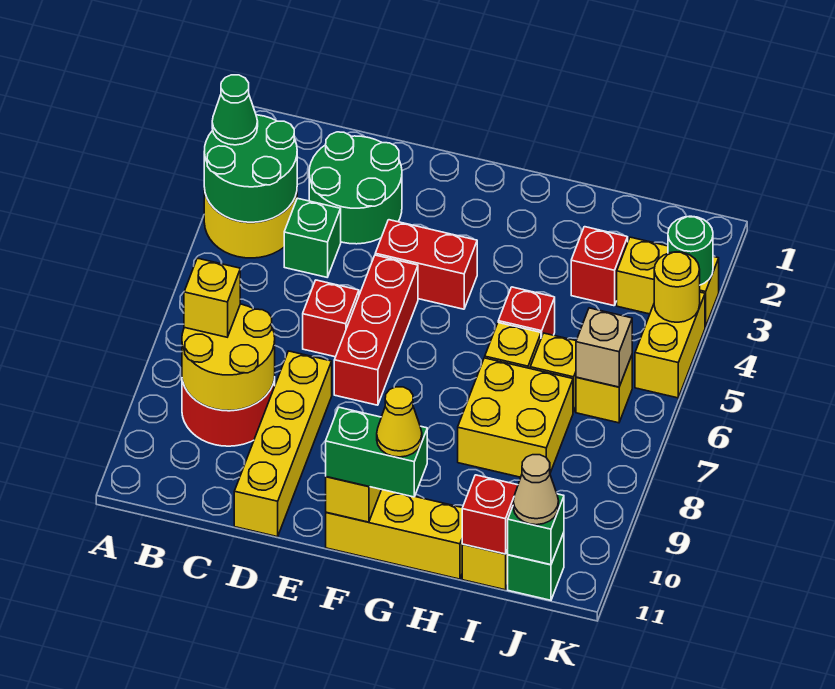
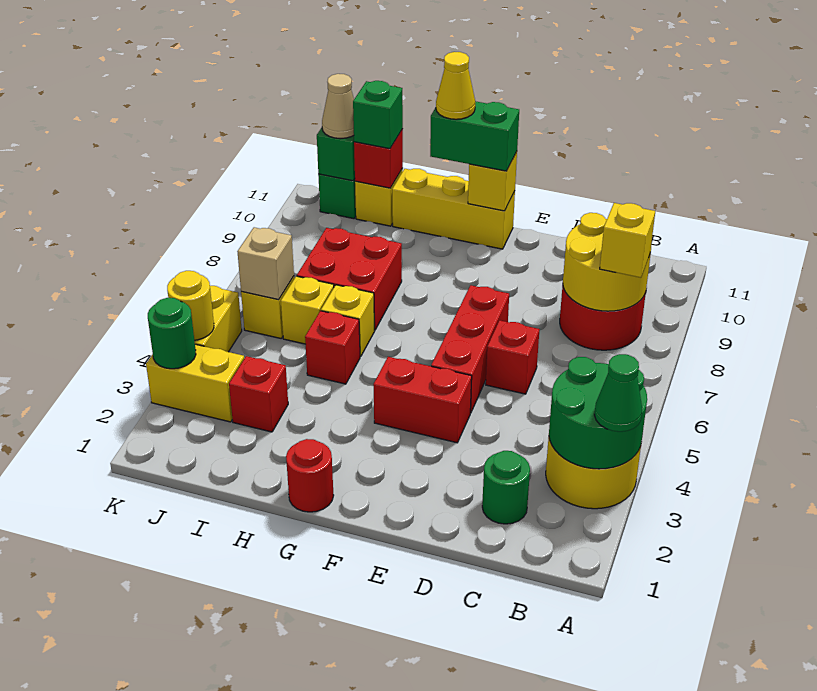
green 2x2 round brick [309,132,402,244] -> green 1x1 round brick [482,451,530,524]
green 1x1 brick [284,198,341,277] -> green 1x1 brick moved to [353,81,403,149]
yellow 1x4 brick [234,351,332,537] -> none
none -> red 1x1 round brick [286,439,334,512]
yellow 2x2 brick [458,358,573,477] -> red 2x2 brick [297,228,402,330]

